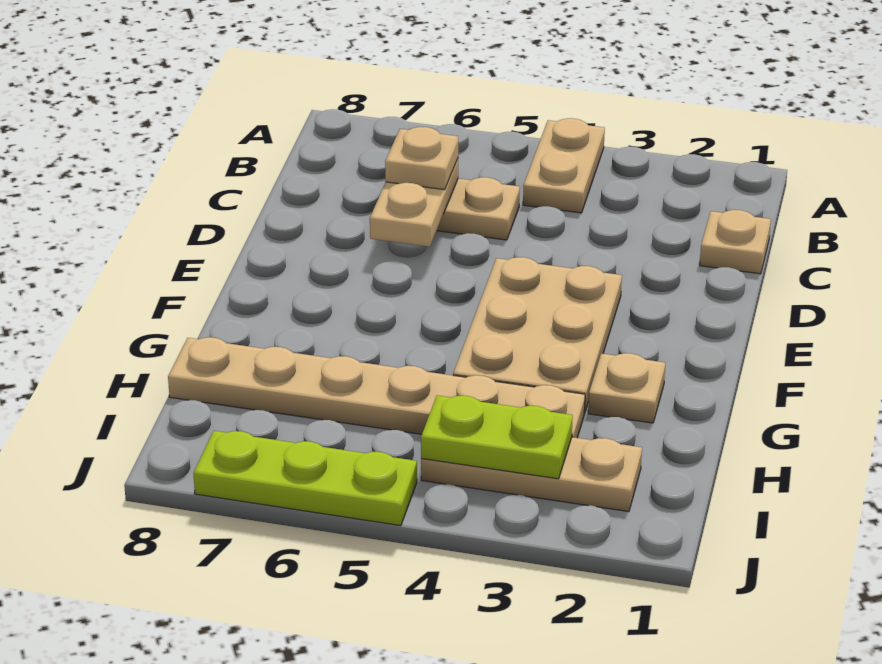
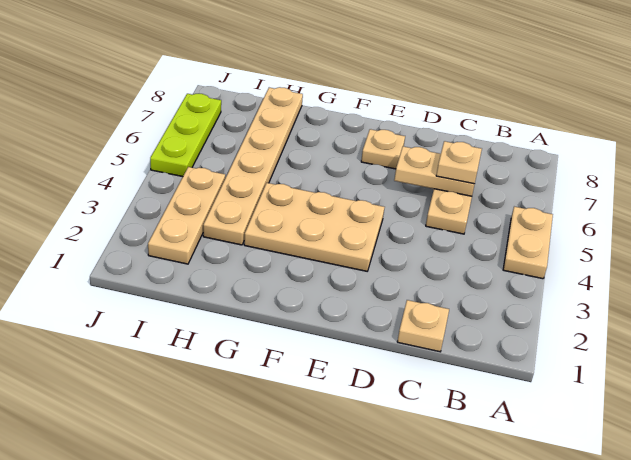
tan 1x2 plate [523,118,605,213] -> tan 1x2 plate turned to [503,207,553,279]
tan 1x1 plate [588,353,665,423] -> tan 1x1 plate moved to [361,129,405,169]
lime 1x2 plate [421,395,573,479] -> none

